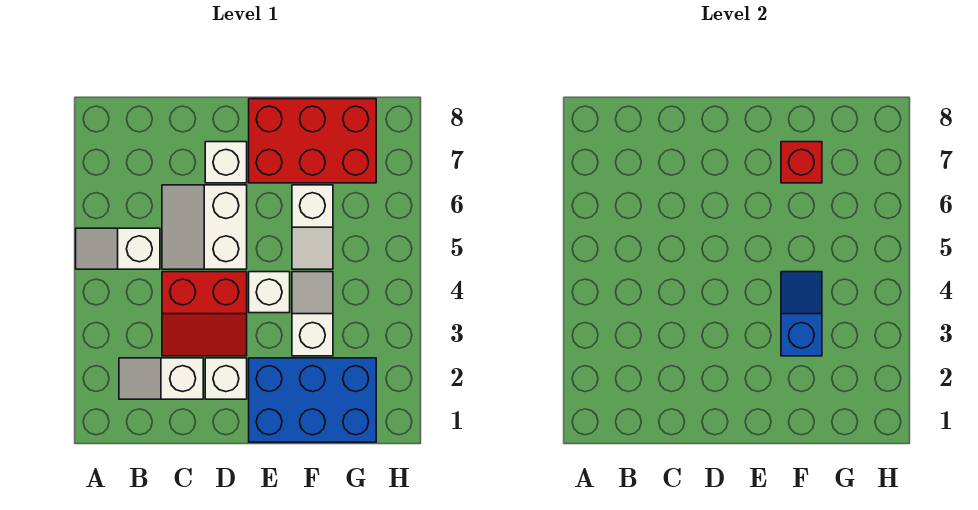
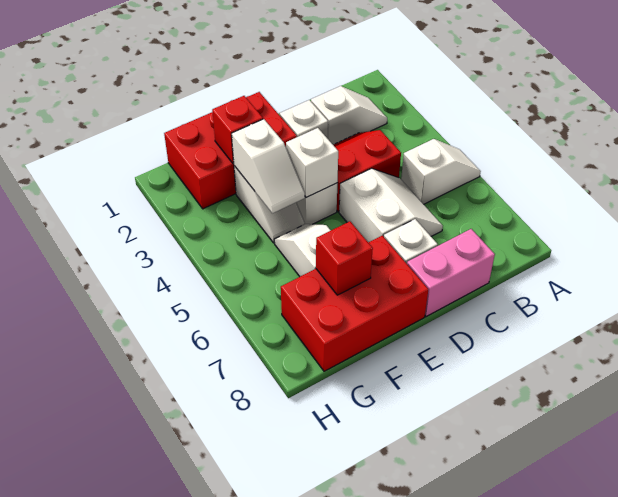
none -> pink 1x2 brick [407,229,495,316]
blue 2x3 brick [249,358,376,442] -> red 2x3 brick [164,92,297,209]
none -> white 1x1 brick [286,128,338,198]
none -> red 1x1 brick [212,96,263,164]
blue 1x2 slope [781,272,822,356] -> white 1x2 slope [232,119,305,213]

